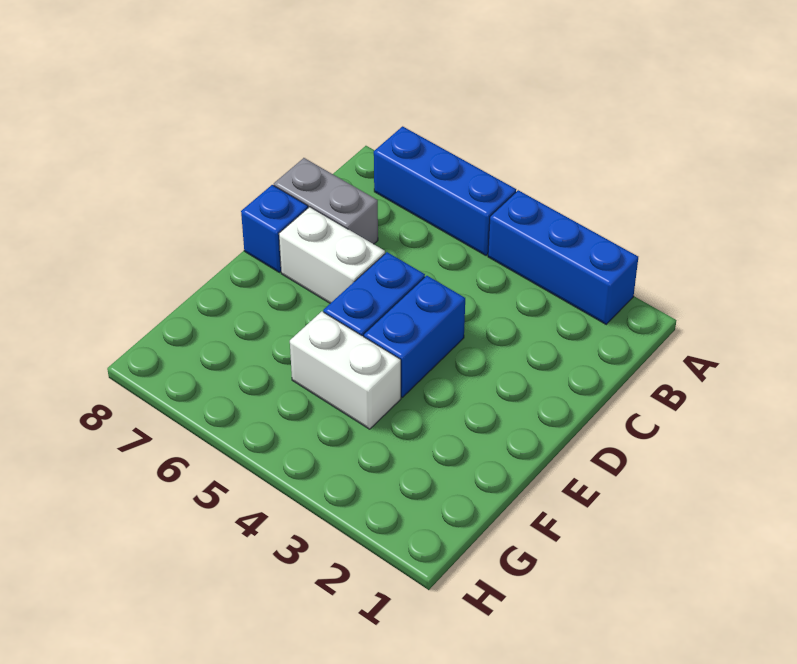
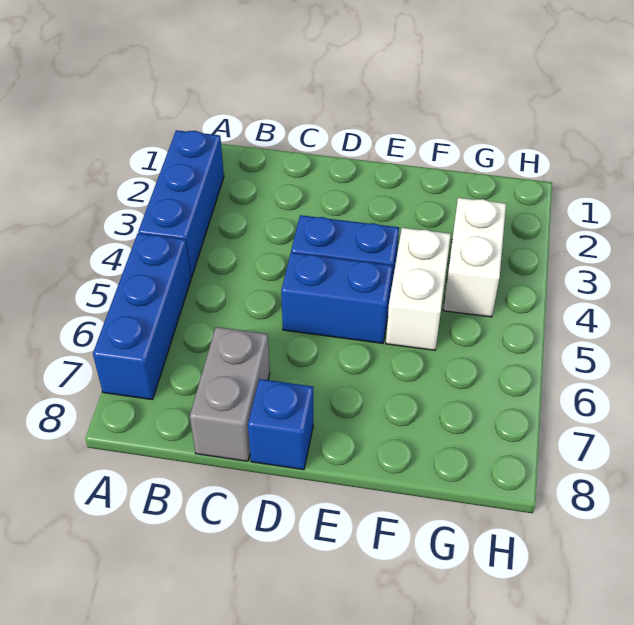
white 1x2 brick [279,207,385,303] -> white 1x2 brick moved to [443,198,506,317]

